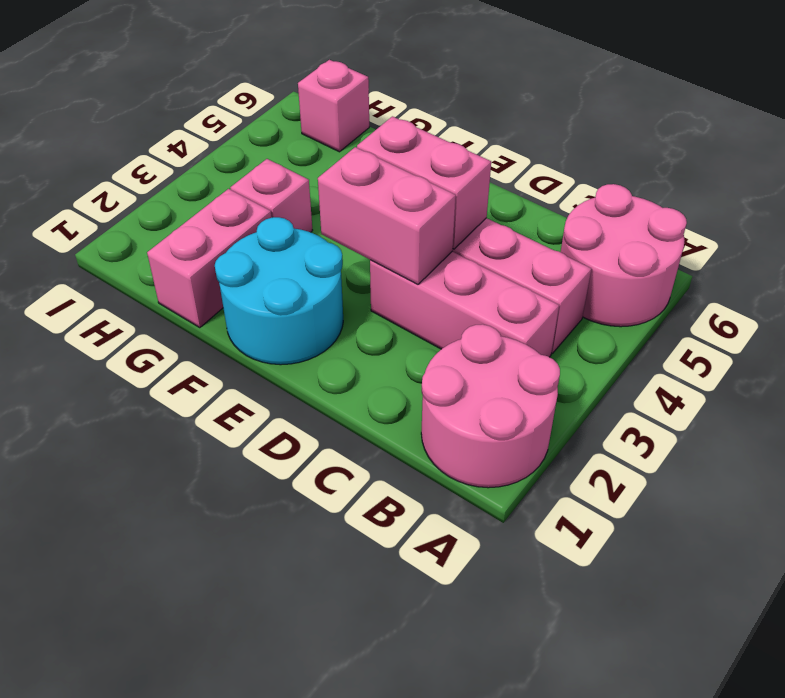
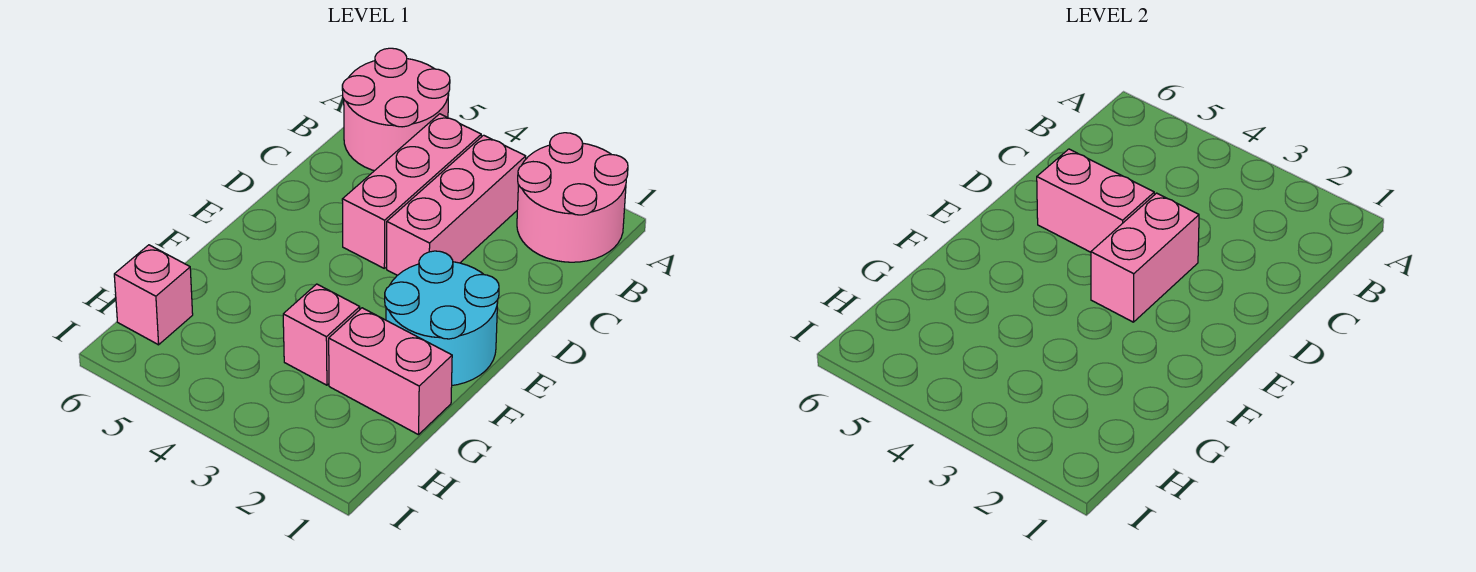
pink 1x2 brick [357,116,491,249] -> pink 1x2 brick turned to [1037,149,1154,252]

